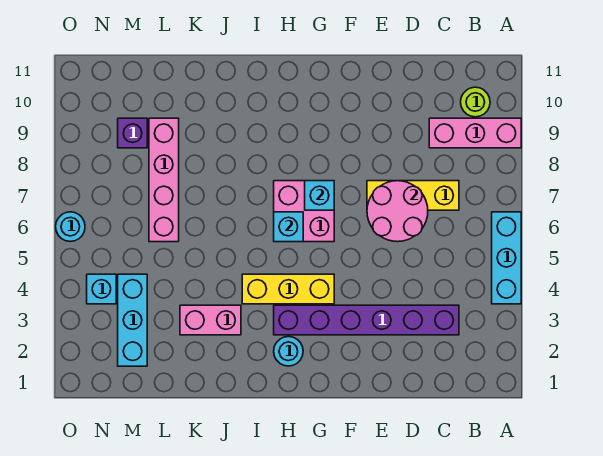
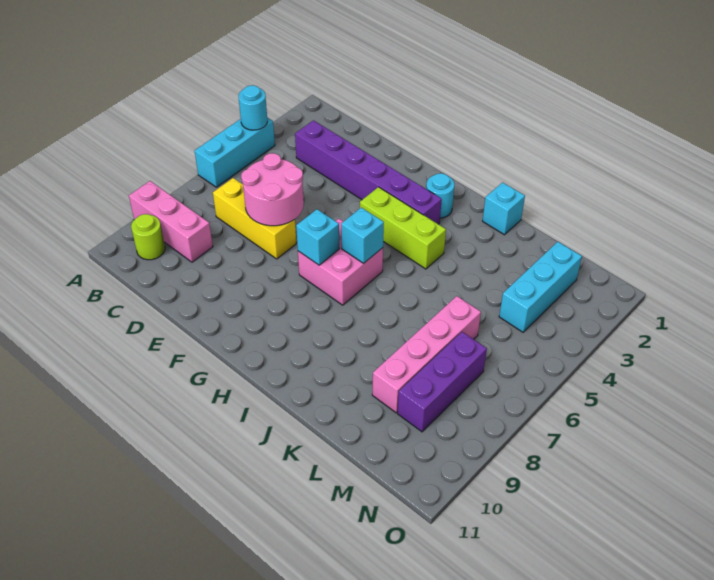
yellow 1x3 brick [242,274,334,304] -> lime 1x3 brick [360,187,446,269]
pink 1x2 brick [180,305,241,335] -> none
purple 1x1 brick [118,118,147,148] -> purple 1x3 brick [398,332,487,432]
cyan 1x1 brick [87,274,116,304] -> cyan 1x1 brick moved to [483,182,525,235]
cyan 1x1 round brick [56,212,85,242] -> cyan 1x1 round brick moved to [239,85,267,130]

